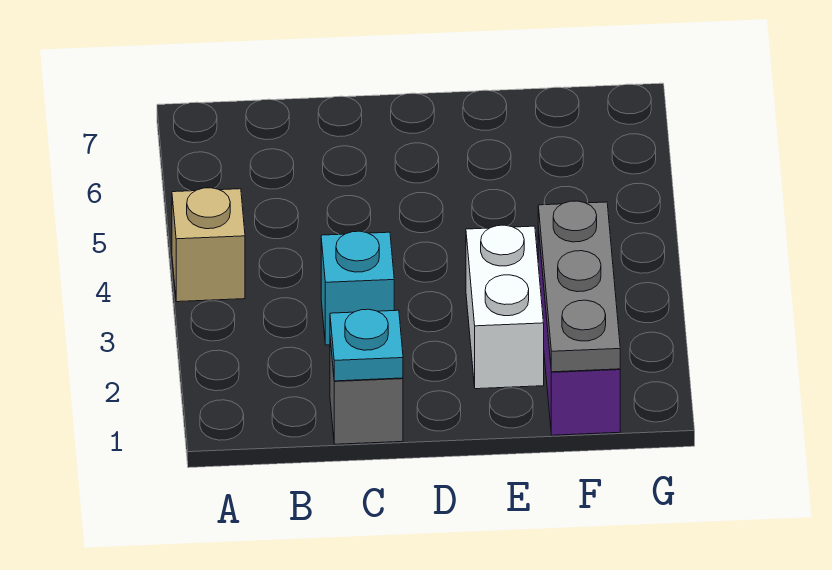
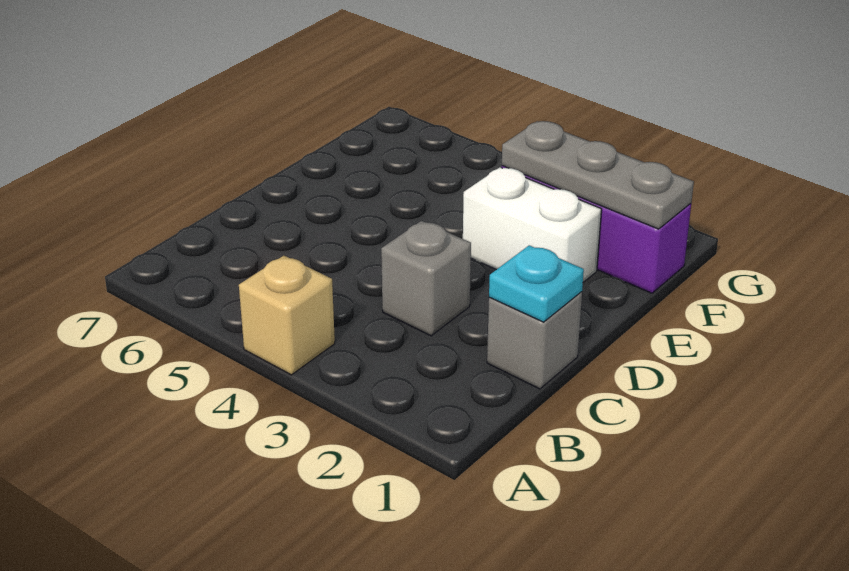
cyan 1x1 brick [321,231,394,345] -> grey 1x1 brick [381,221,471,336]

